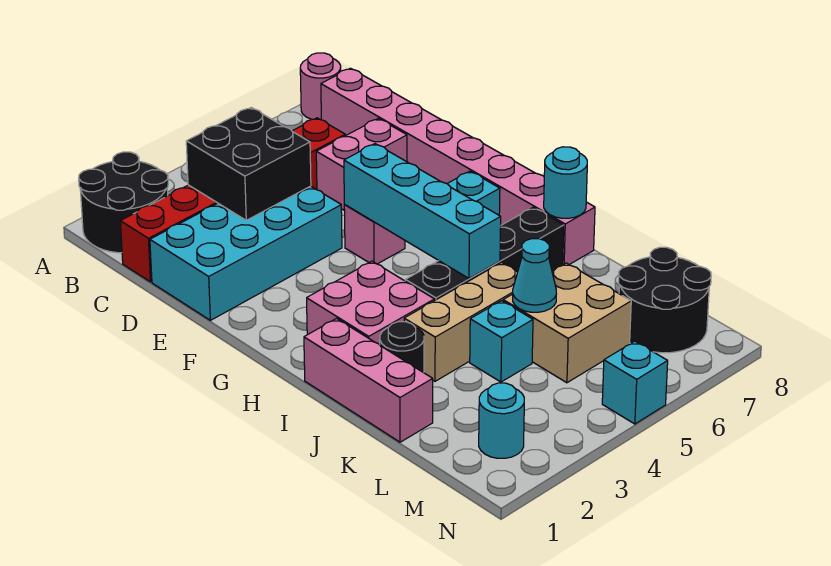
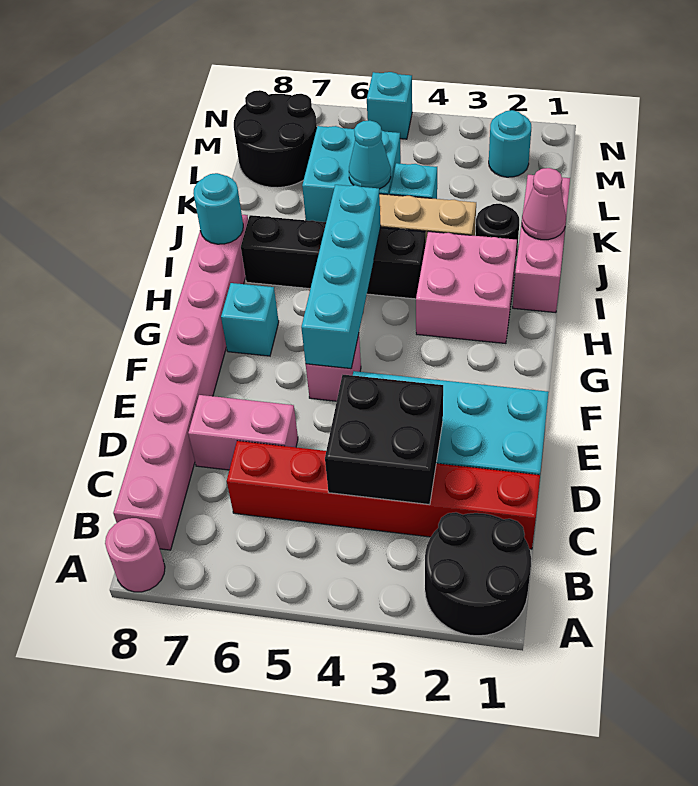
none -> pink 1x1 cone [522,168,566,240]
tan 2x2 brick [503,263,631,383] -> cyan 2x2 brick [302,126,401,222]

